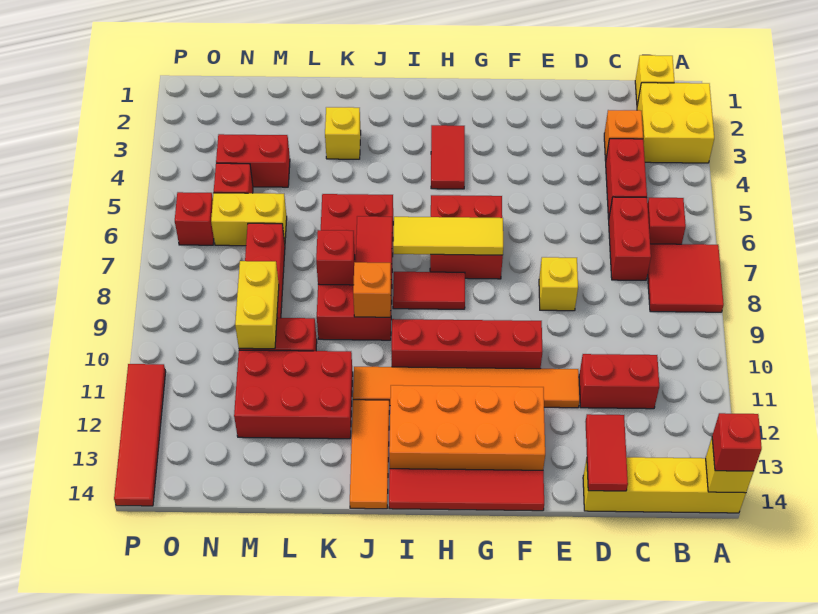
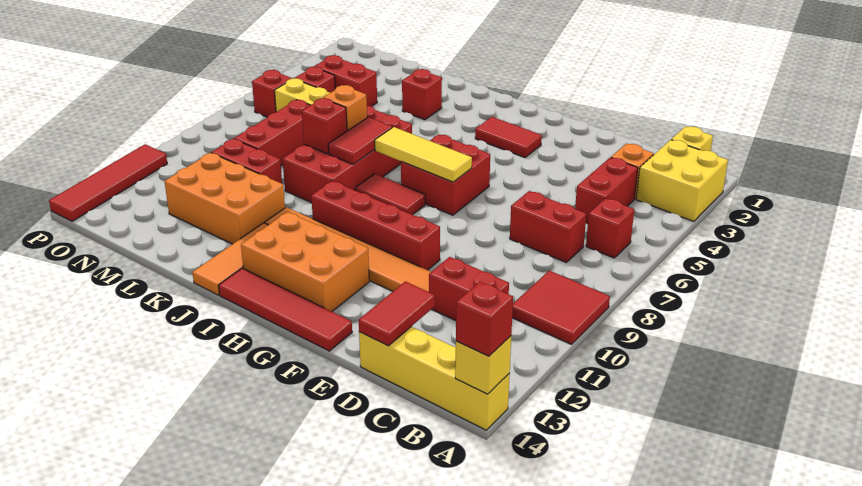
red 2x2 tile [648,244,724,312] -> red 2x2 tile moved to [512,271,610,344]
red 1x2 brick [609,197,651,280] -> red 1x2 brick turned to [510,191,586,263]
yellow 1x1 brick [539,257,578,311] -> none
orange 2x4 brick [389,385,545,470] -> orange 2x3 brick [241,212,369,311]
red 1x2 tile [431,125,465,189] -> red 1x2 tile turned to [475,117,542,158]
orange 1x1 brick [353,262,391,317] -> orange 1x1 brick moved to [323,85,367,131]
yellow 1x1 brick [325,107,361,159] -> red 1x1 brick [402,69,442,120]
red 2x3 brick [234,350,353,439] -> orange 2x3 brick [164,153,285,244]
yellow 1x2 brick [235,261,279,349] -> none

